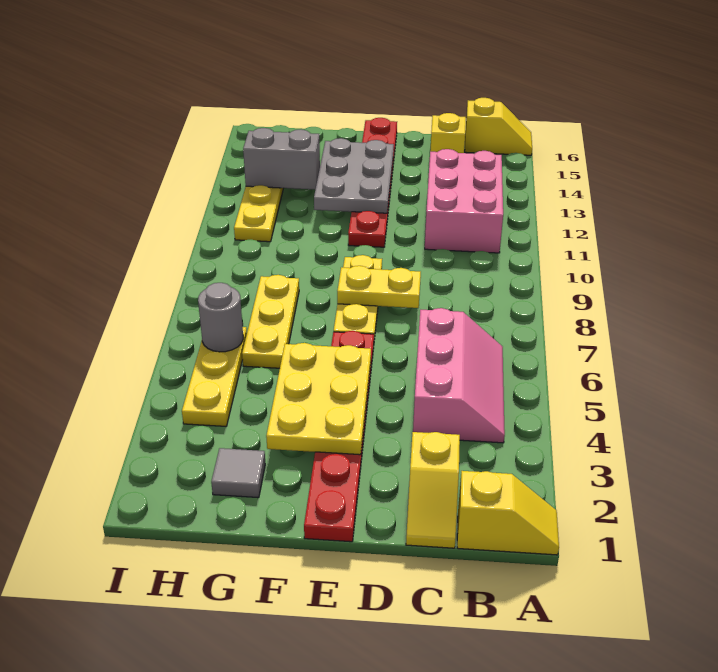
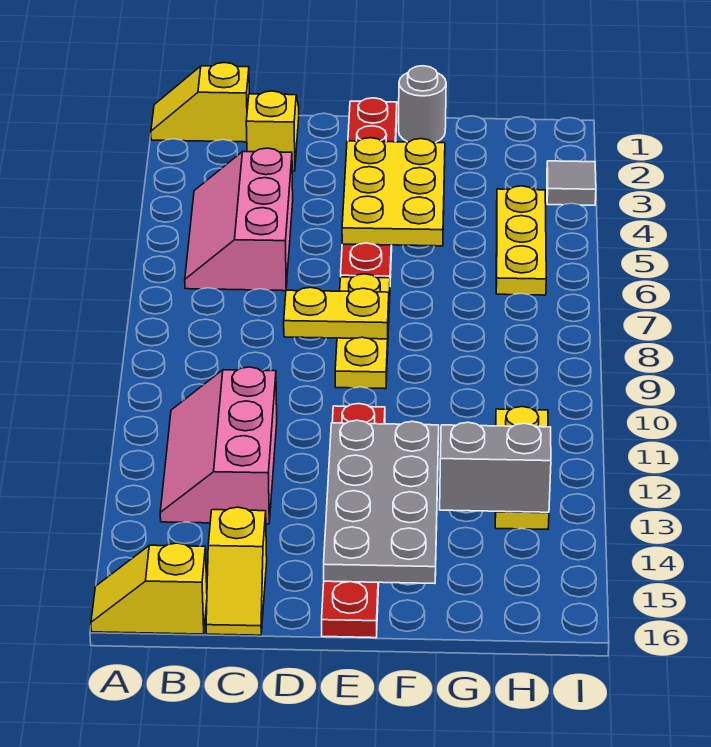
pink 2x3 brick [425,149,503,253] -> pink 2x3 slope [160,367,277,524]
grey 2x3 plate [314,138,394,213] -> grey 2x4 plate [324,420,439,584]
grey 1x1 tile [211,448,265,498] -> grey 1x1 tile moved to [547,161,596,205]
yellow 1x3 plate [242,275,299,368] -> none
grey 1x1 round brick [198,283,243,352] -> grey 1x1 round brick moved to [399,66,446,143]

